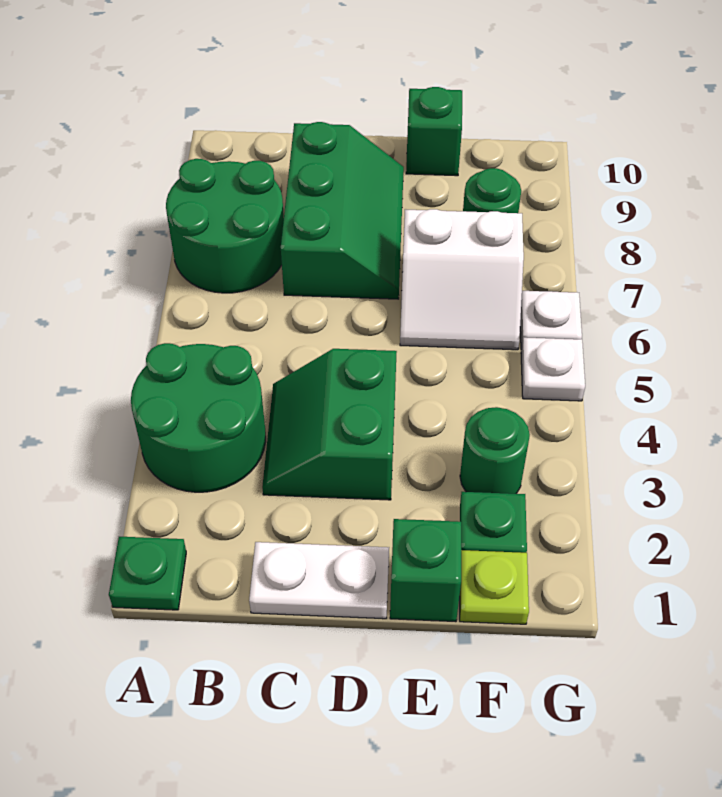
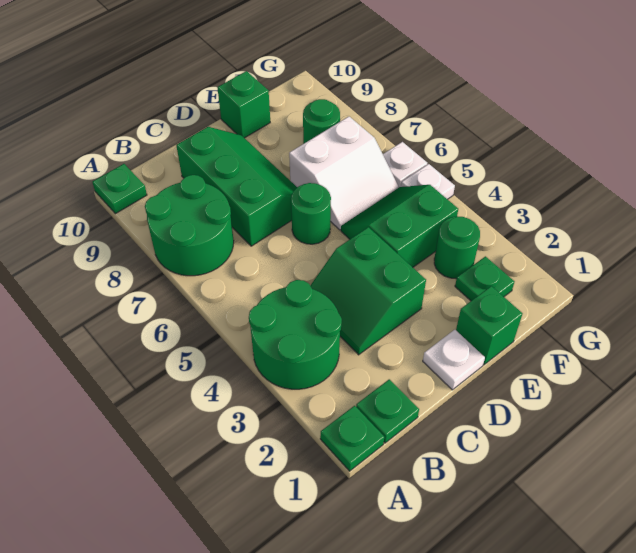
none -> green 1x1 plate [92,164,147,214]
none -> green 1x1 plate [356,379,419,443]
white 1x2 plate [249,542,389,619] -> white 1x1 plate [423,330,485,390]
none -> green 1x1 round brick [291,183,331,244]
none -> green 2x2 slope [341,185,458,267]
lime 1x1 plate [460,550,529,624] -> none

